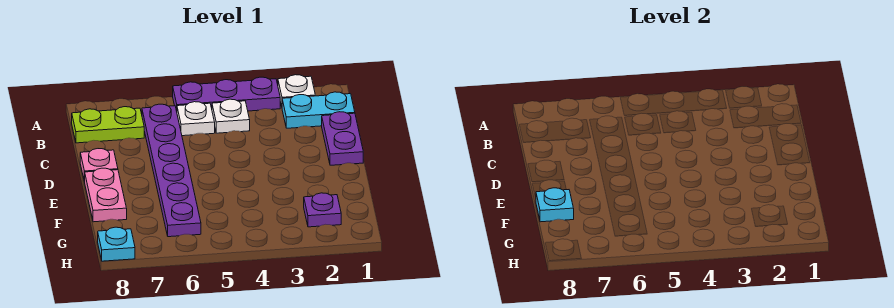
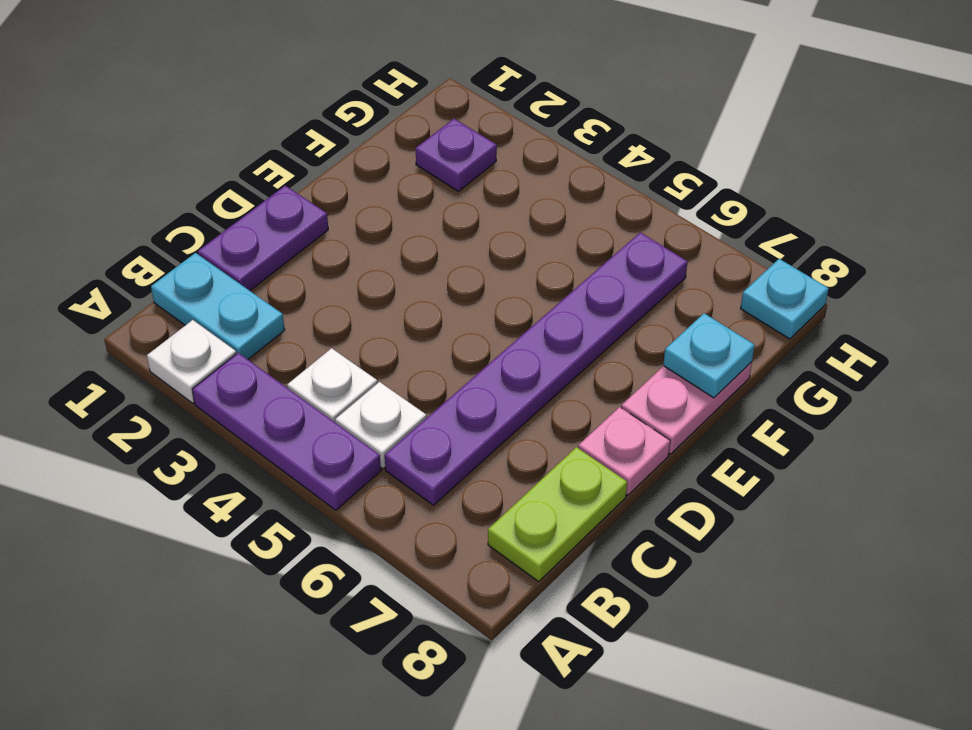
lime 1x2 plate [72,107,144,143] -> lime 1x2 plate turned to [488,447,627,581]

